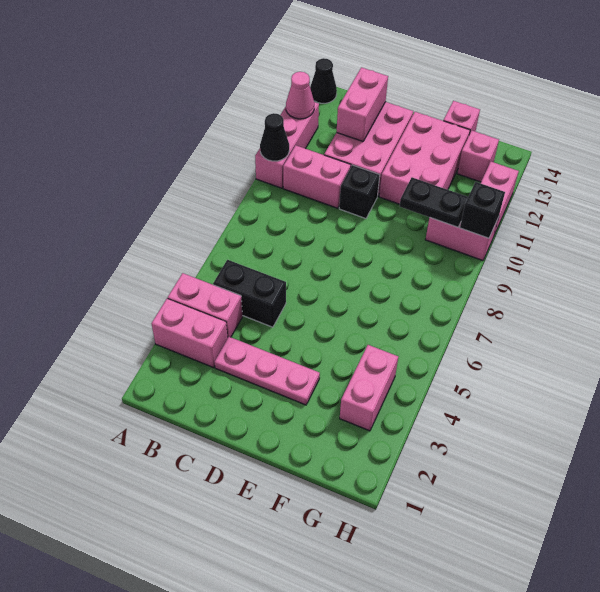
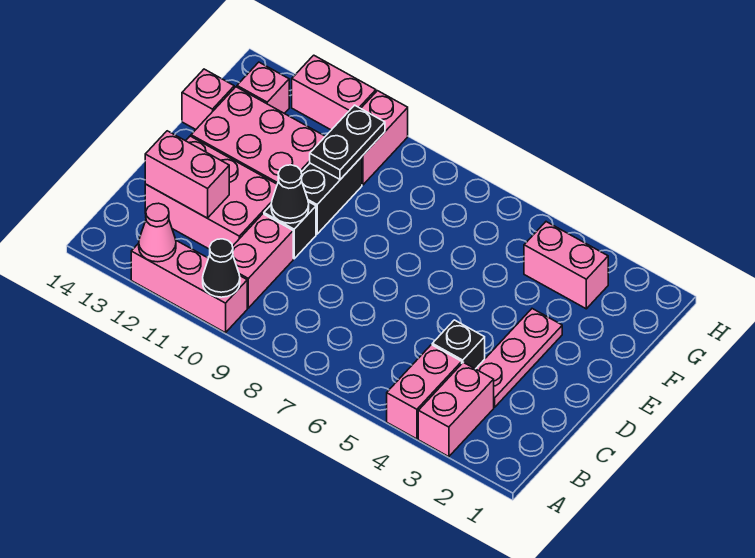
black 1x1 cone [310,58,337,103] -> black 1x1 cone moved to [271,165,309,223]
black 1x2 brick [213,260,286,327] -> black 1x2 brick moved to [301,157,362,234]
black 1x1 brick [460,182,505,238] -> black 1x1 brick moved to [432,320,485,369]

